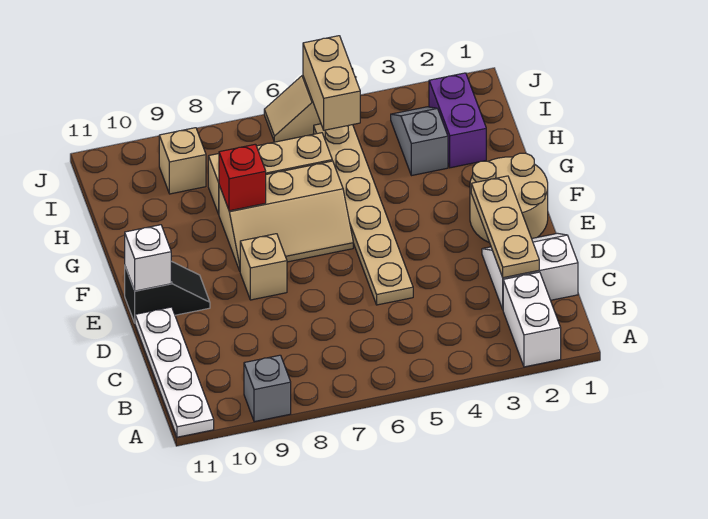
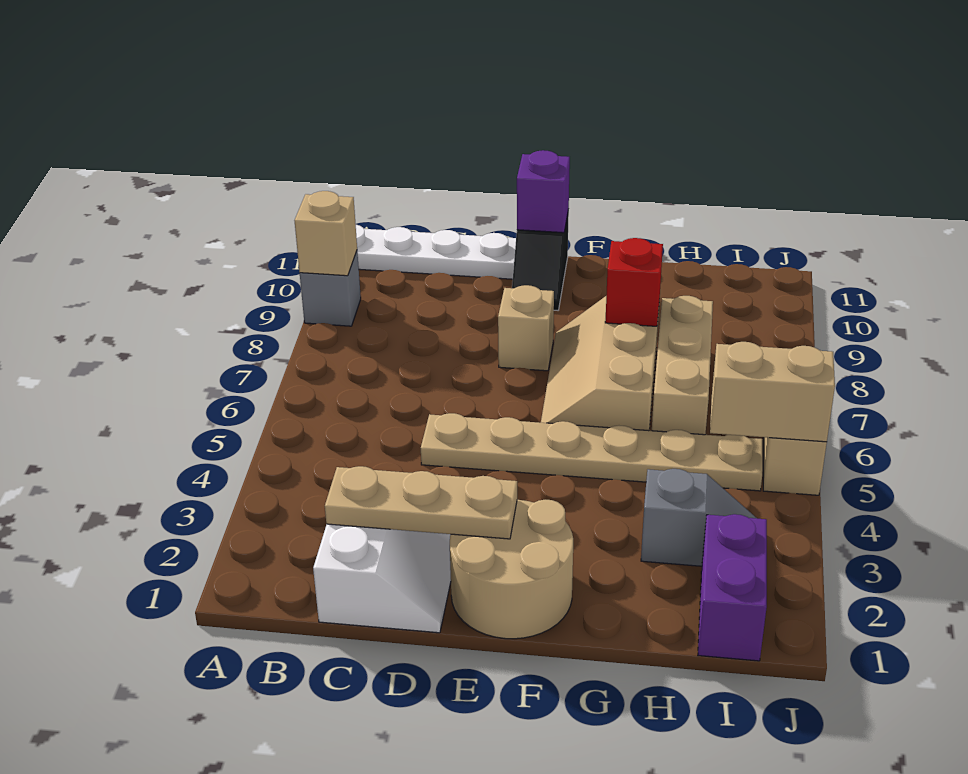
white 1x2 brick [503,272,561,367] -> none
white 1x1 brick [125,225,171,291] -> purple 1x1 brick [517,150,570,233]
purple 1x2 brick [429,73,486,168] -> purple 1x2 brick turned to [698,514,767,661]
tan 1x1 brick [159,128,206,194] -> tan 1x1 brick moved to [294,191,357,276]

